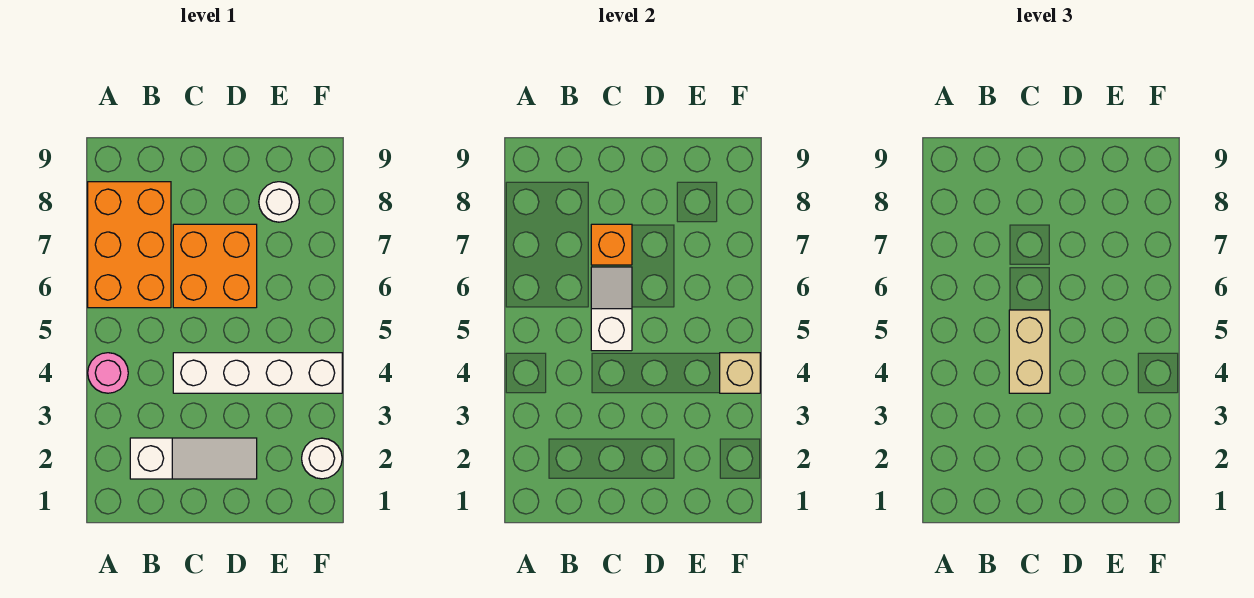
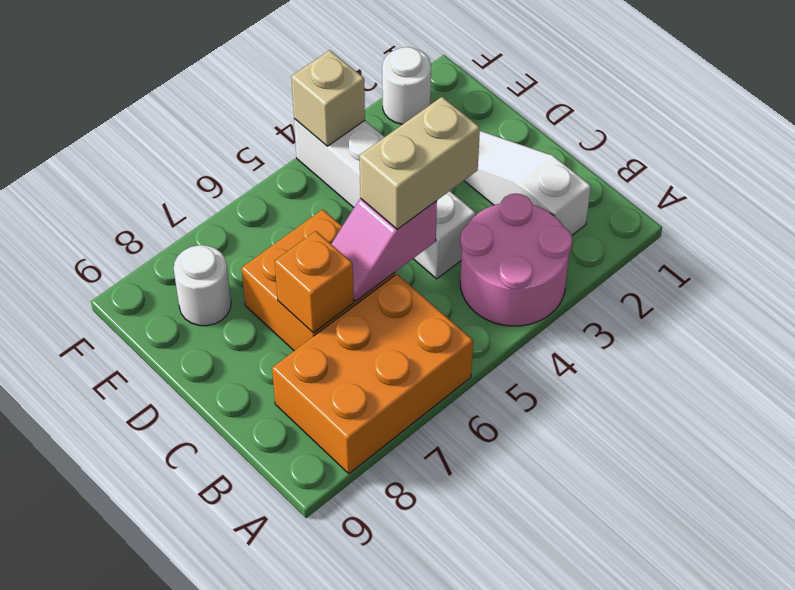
pink 1x1 round brick [88,353,128,393] -> pink 2x2 round brick [460,193,572,326]
white 1x2 slope [591,267,632,351] -> pink 1x2 slope [332,198,437,301]

